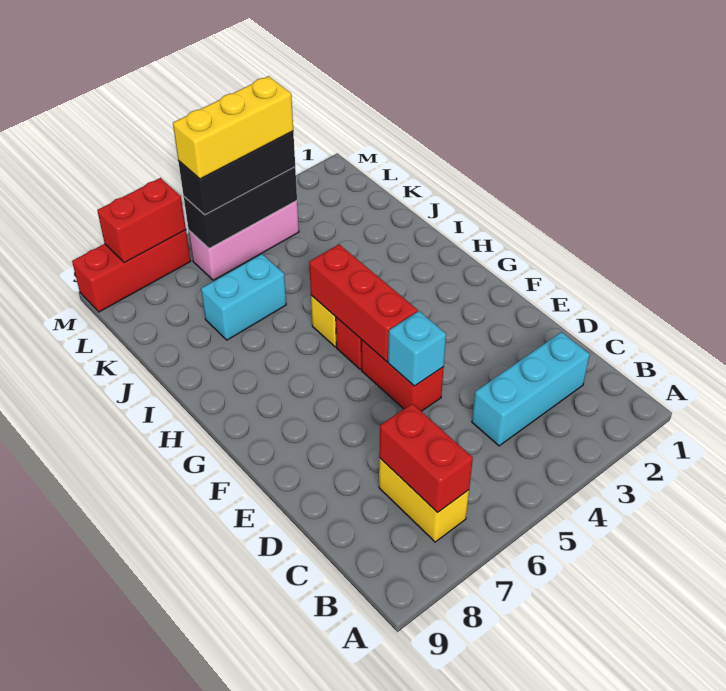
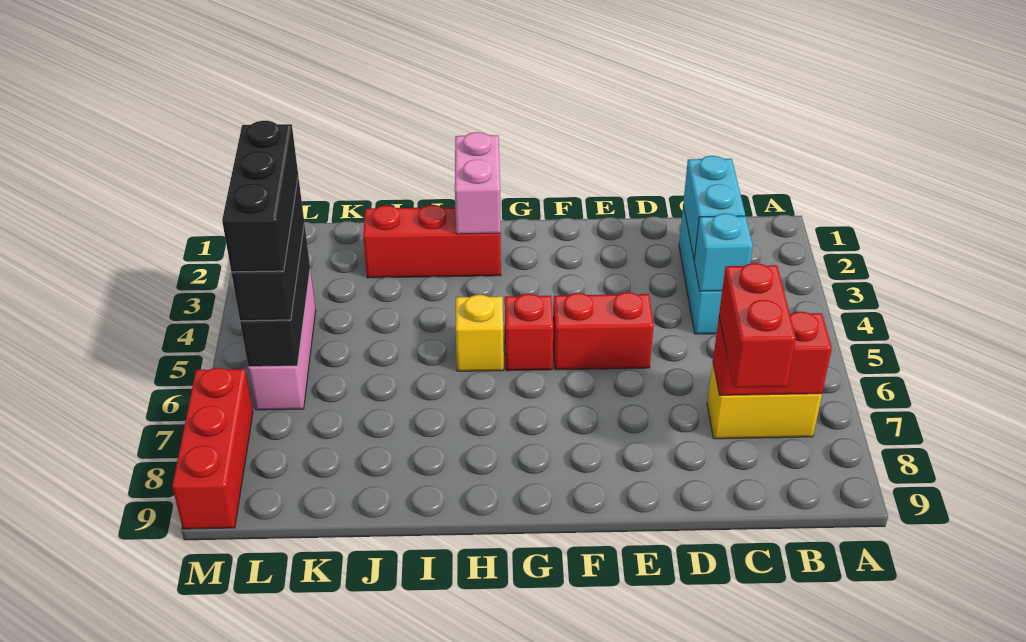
cyan 1x1 brick [388,311,446,386] -> cyan 1x1 brick moved to [694,214,753,291]
red 1x3 brick [309,244,418,362] -> red 1x3 brick moved to [363,205,501,278]
none -> pink 1x2 brick [455,132,501,234]
cyan 1x2 brick [201,254,286,340] -> cyan 1x2 brick moved to [683,156,745,259]
yellow 1x3 brick [173,76,293,179] -> black 1x3 brick [222,121,298,272]
red 1x2 brick [97,178,186,263] -> red 1x2 brick moved to [719,263,796,388]

